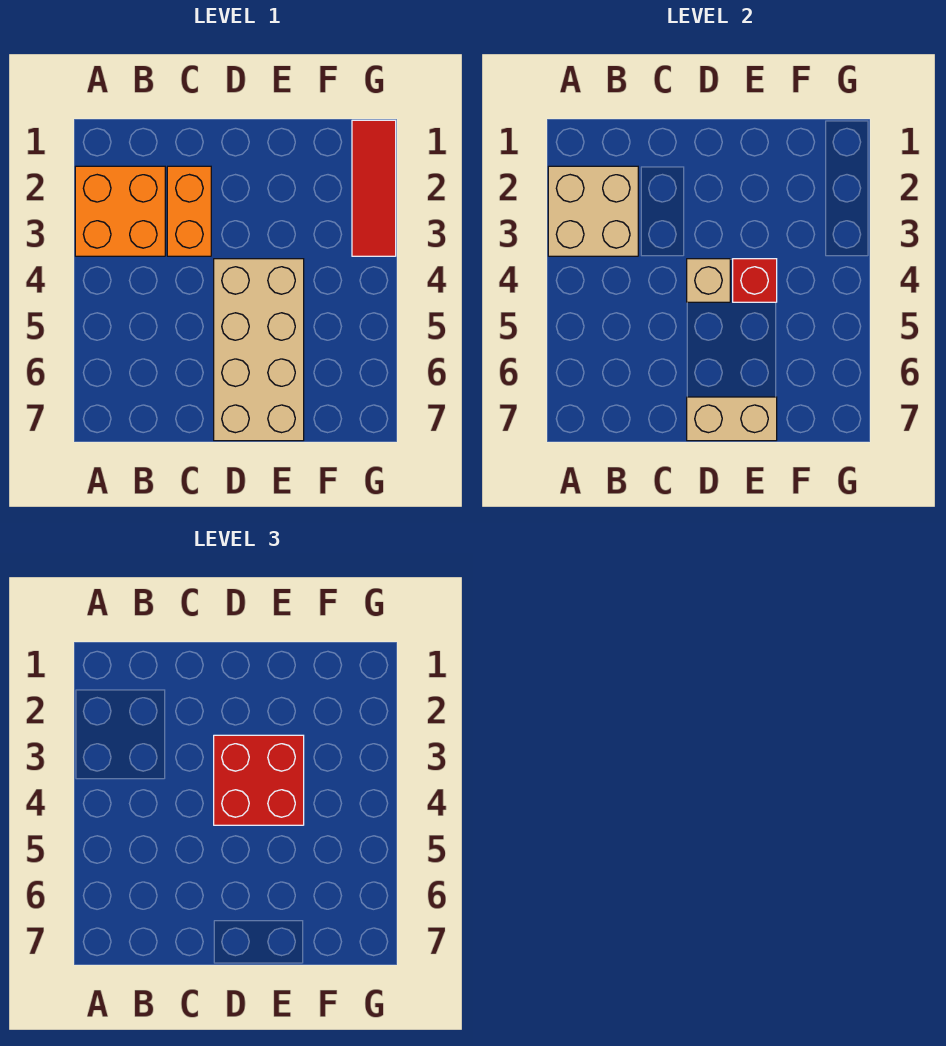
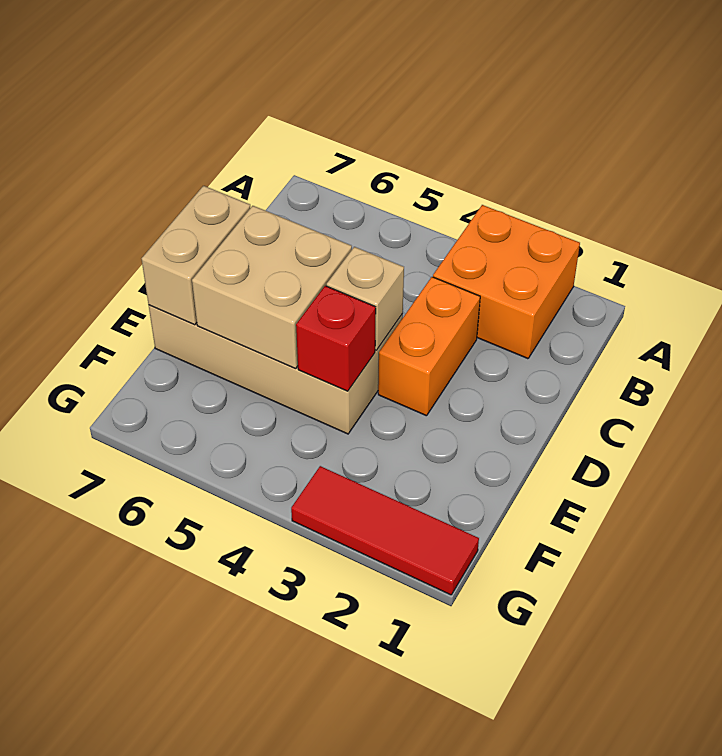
tan 2x2 brick [548,166,638,256] -> tan 2x2 brick moved to [192,206,352,369]
orange 1x2 brick [167,166,211,256] -> orange 1x2 brick turned to [378,277,480,416]
red 2x2 brick [214,735,304,825] -> none

